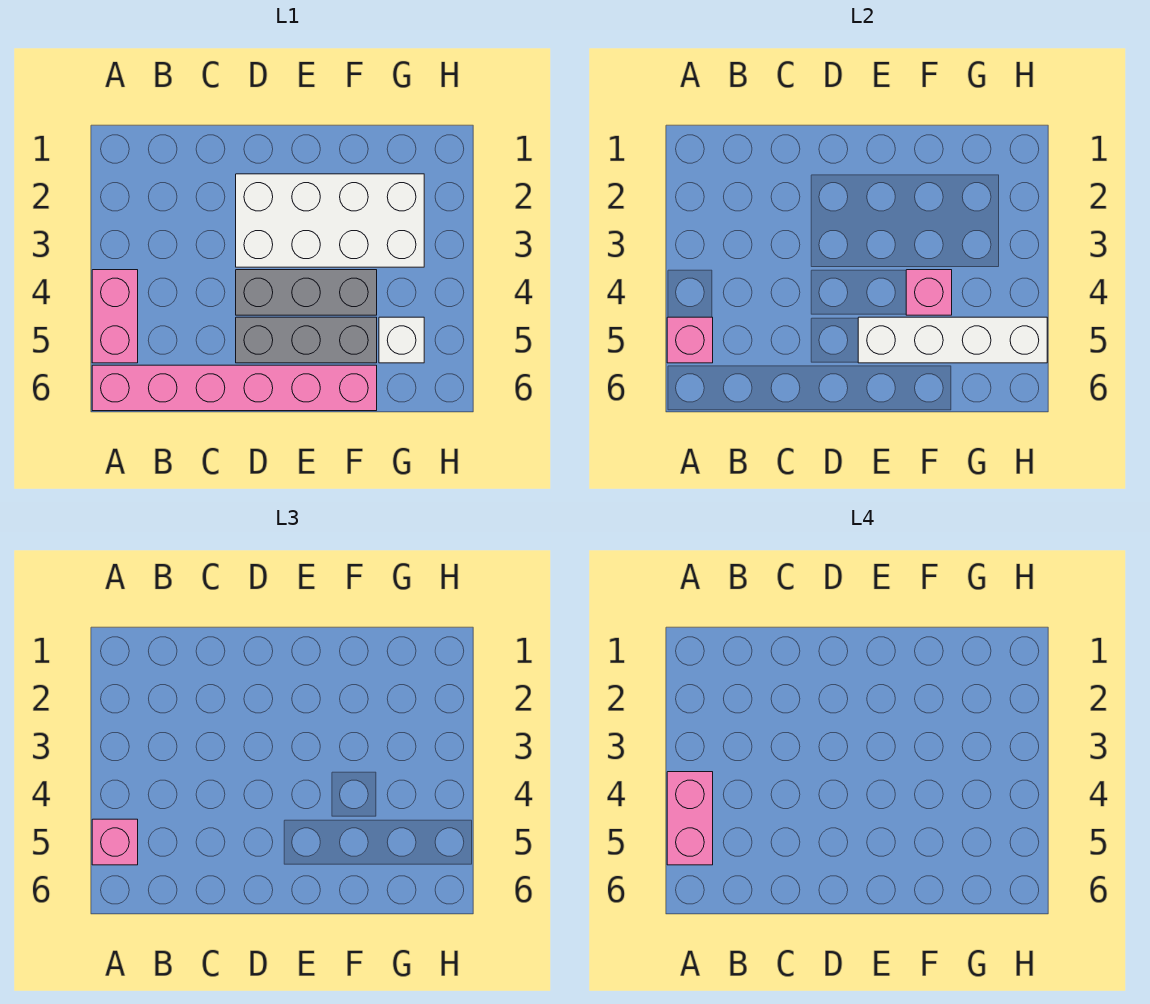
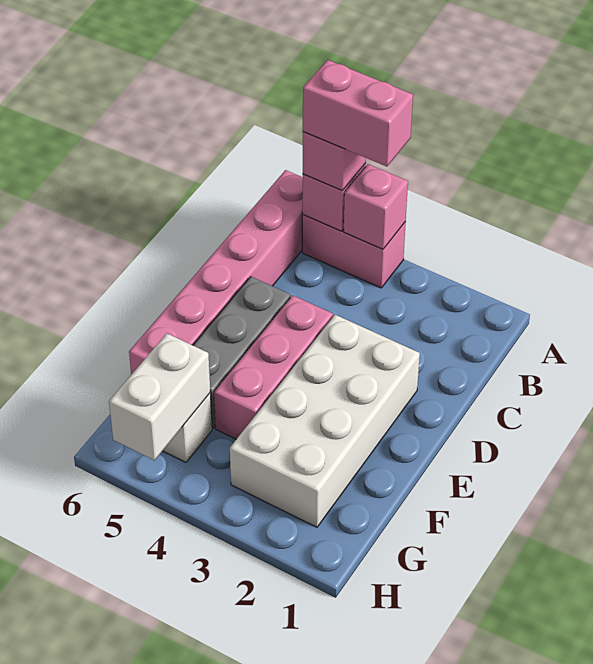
grey 1x3 brick [236,270,377,315] -> pink 1x3 brick [214,295,333,439]
white 1x4 brick [858,317,1047,363] -> white 1x2 brick [109,334,210,460]
pink 1x1 brick [906,270,952,315] -> pink 1x1 brick moved to [344,164,408,249]

